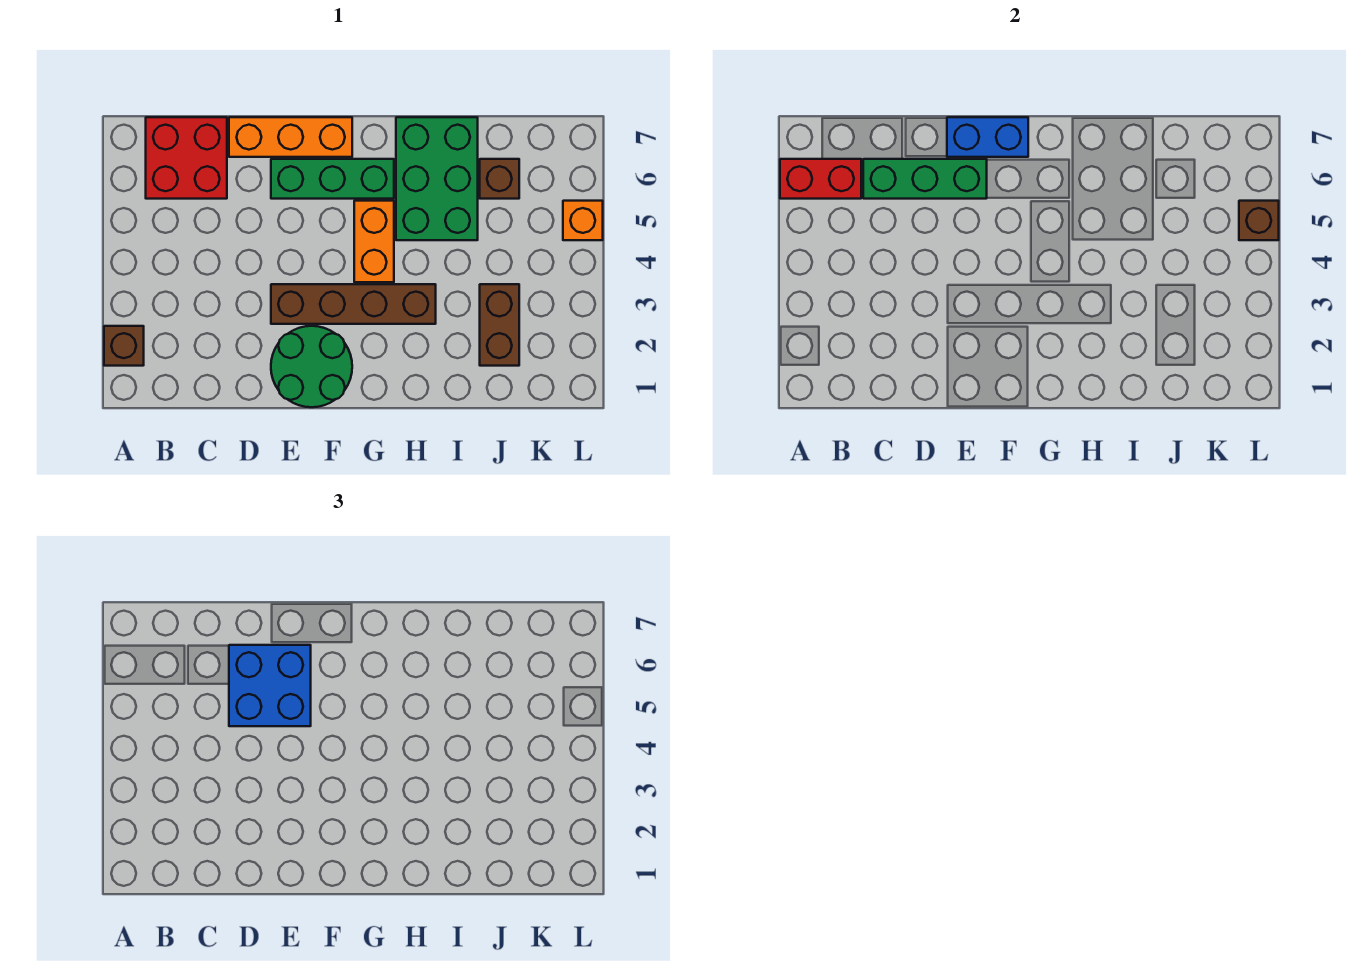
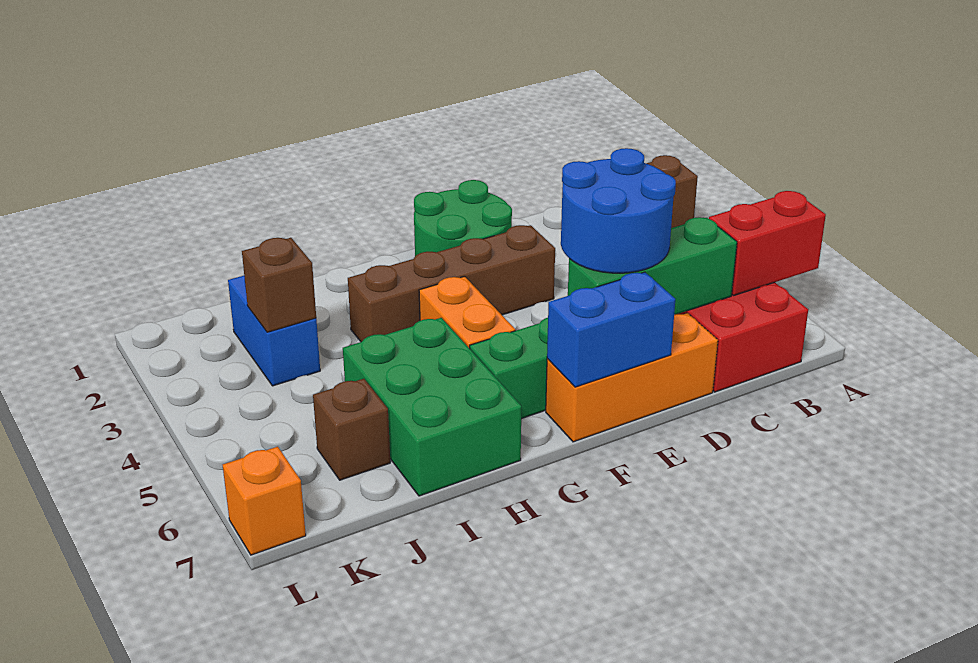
blue 2x2 brick [229,645,311,726] -> blue 2x2 round brick [561,148,676,273]
brown 1x2 brick [480,284,519,366] -> blue 1x2 brick [228,276,320,386]
orange 1x1 brick [563,201,603,240] -> orange 1x1 brick moved to [223,447,306,555]
brown 1x1 brick [1239,201,1279,240] -> brown 1x1 brick moved to [242,238,316,332]

